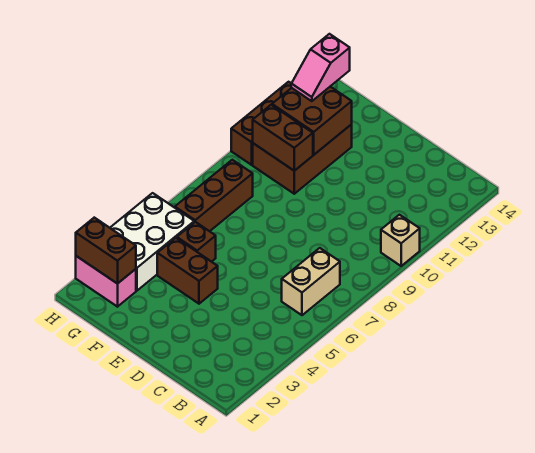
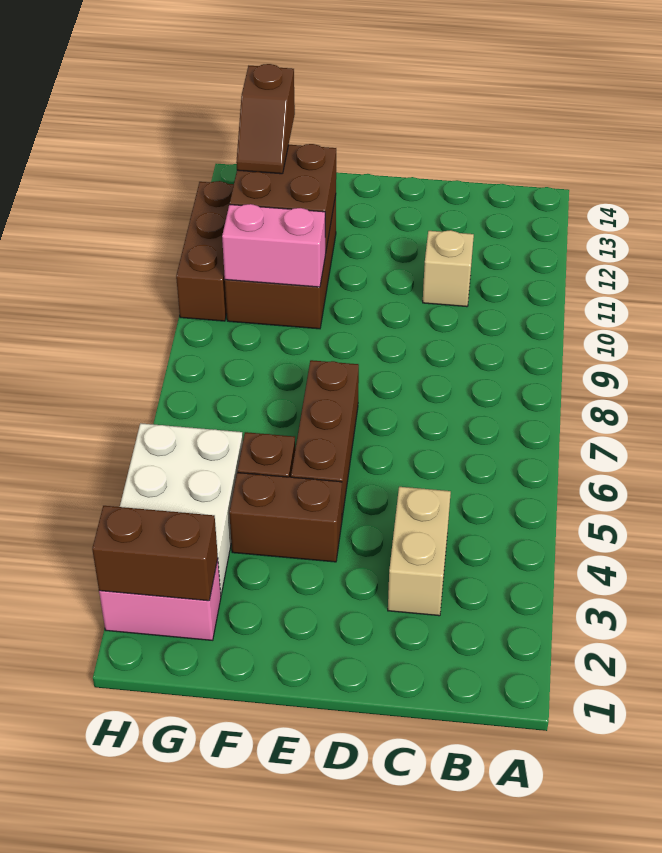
tan 1x1 brick [381,215,420,266] -> tan 1x1 brick moved to [423,230,474,307]
tan 1x2 brick [282,248,340,315] -> tan 1x2 brick moved to [388,487,451,616]
brown 1x2 brick [253,105,313,171] -> pink 1x2 brick [222,204,325,287]
brown 1x3 brick [175,160,253,231] -> brown 1x3 brick moved to [291,360,359,517]
pink 1x2 slope [291,34,350,101] -> brown 1x2 slope [236,64,295,174]

